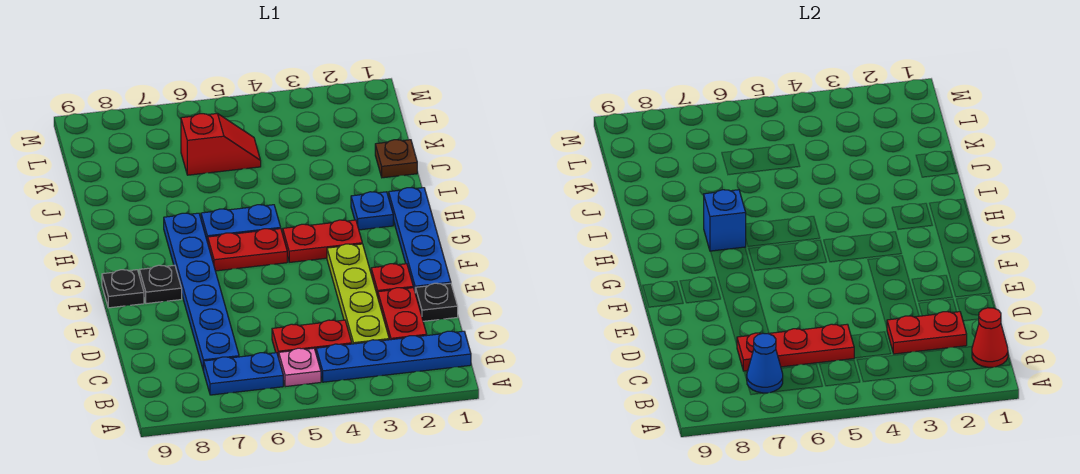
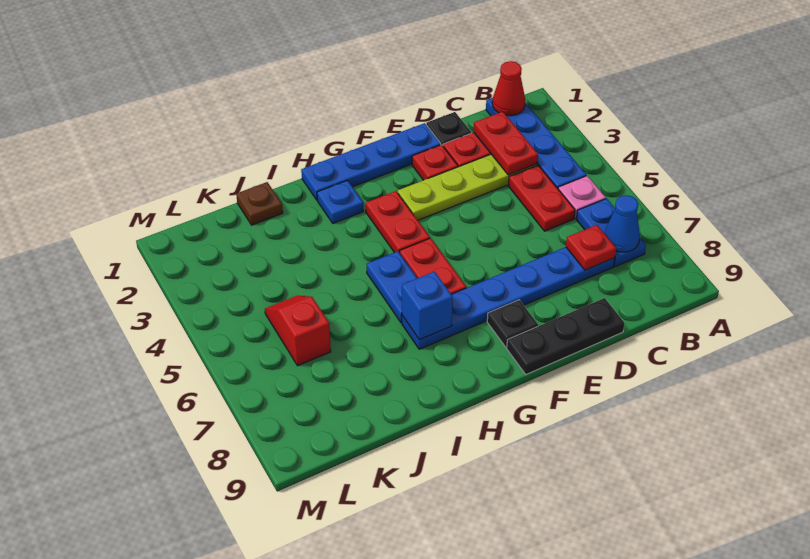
red 1x3 plate [737,324,854,371] -> red 1x1 plate [566,225,616,270]
black 1x1 plate [102,270,144,308] -> black 1x3 plate [507,298,624,374]

